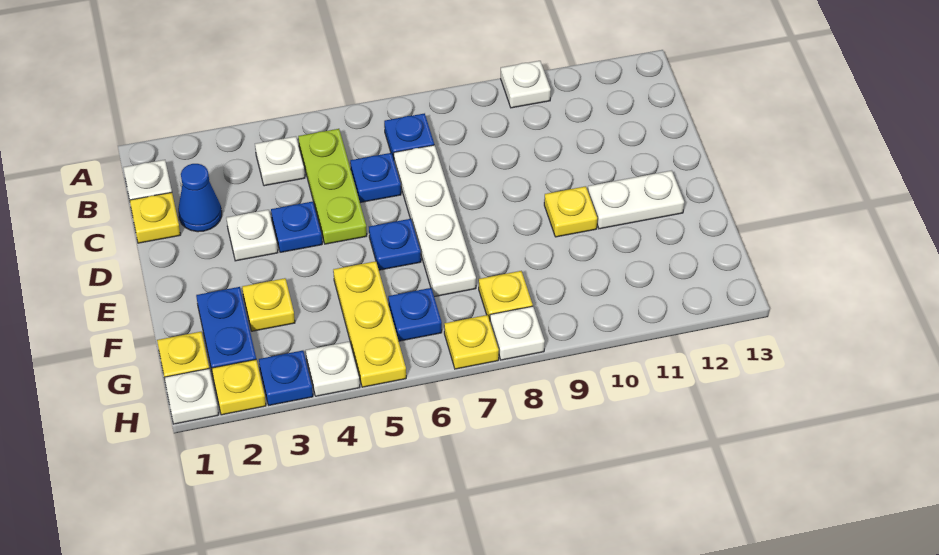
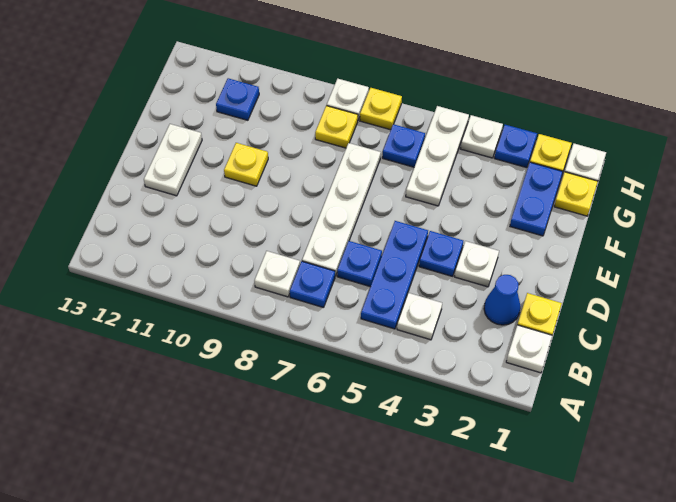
white 1x1 plate [501,61,551,108] -> white 1x1 plate moved to [254,251,300,297]
lime 1x3 plate [298,129,367,244] -> blue 1x3 plate [361,221,428,329]
blue 1x1 plate [369,219,421,270] -> blue 1x1 plate moved to [216,78,259,120]
white 1x2 plate [588,170,684,229] -> white 1x2 plate turned to [144,124,202,196]
yellow 1x1 plate [242,278,295,331] -> none
yellow 1x3 plate [333,261,406,387] -> white 1x3 plate [406,106,469,206]

